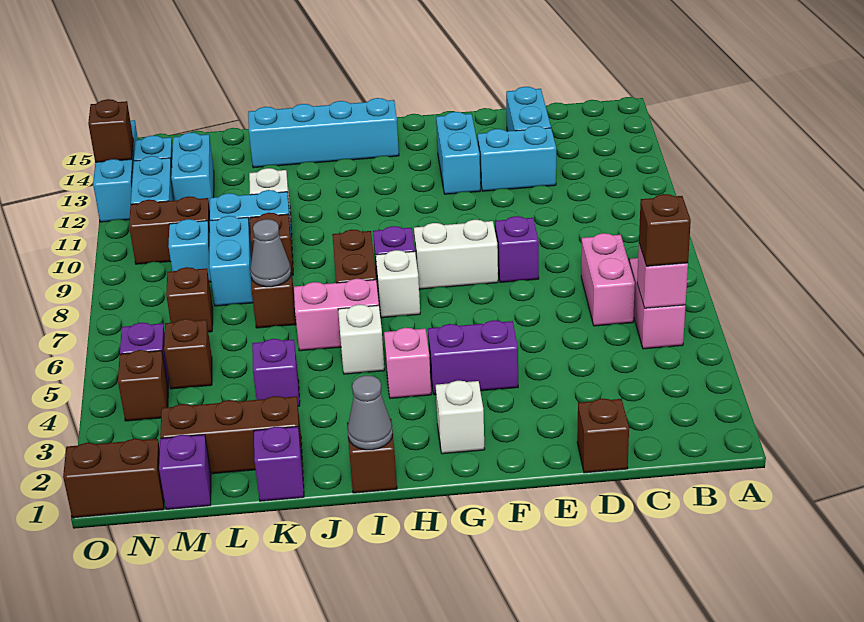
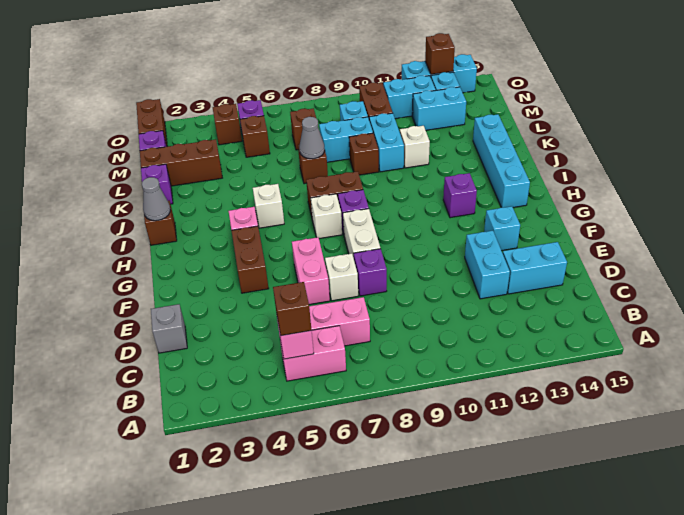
brown 1x1 brick [577,399,629,473] -> grey 1x1 brick [151,304,187,353]
purple 1x2 brick [428,320,518,395] -> brown 1x2 brick [232,226,269,293]
cyan 1x2 brick [436,112,480,194] -> cyan 1x1 brick [484,206,520,251]
white 1x1 brick [436,381,485,454] -> white 1x1 brick moved to [325,253,358,301]
pink 1x2 brick [294,279,379,351] -> pink 1x2 brick moved to [292,237,330,305]
brown 1x3 brick [160,396,302,474] -> brown 1x3 brick turned to [140,139,222,186]
purple 1x1 brick [252,339,300,406] -> purple 1x1 brick moved to [443,173,477,218]

